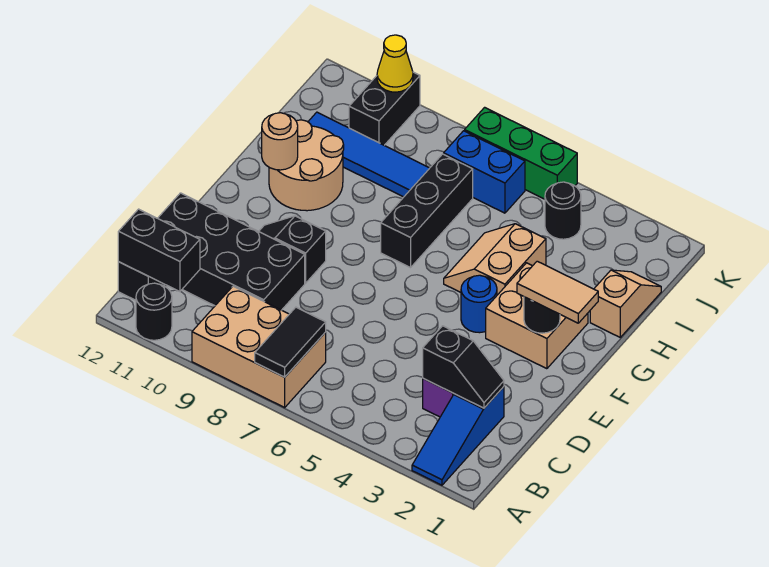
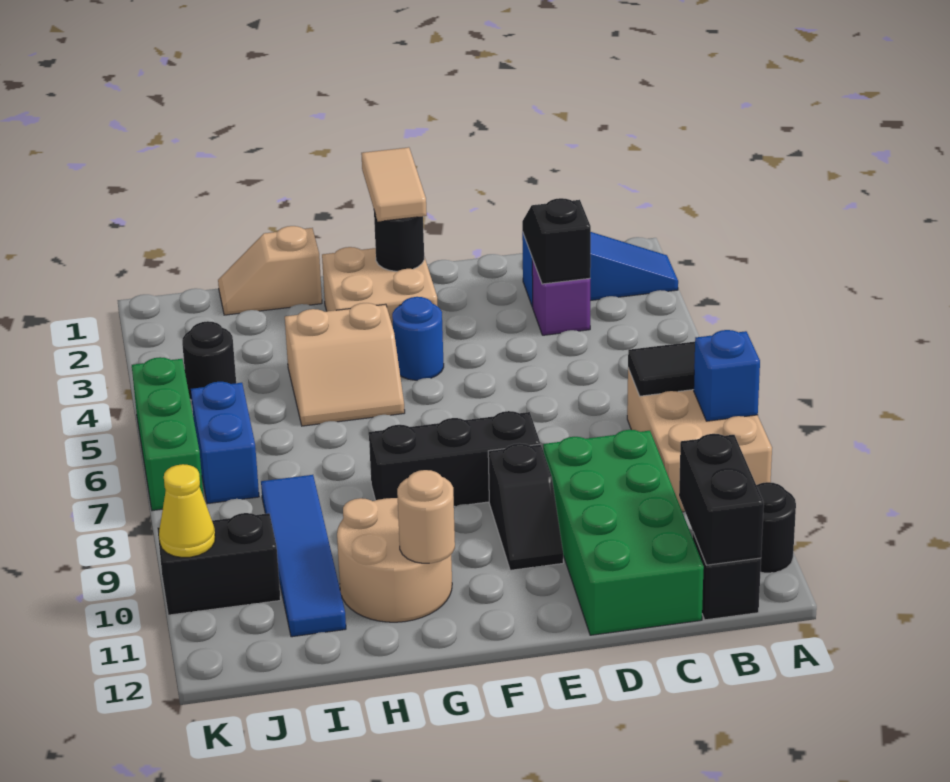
none -> blue 1x1 brick [694,330,760,421]
black 2x4 brick [158,193,305,310] -> green 2x4 brick [543,430,704,635]
black 1x3 brick [381,154,473,268] -> black 1x3 brick moved to [369,411,540,506]

